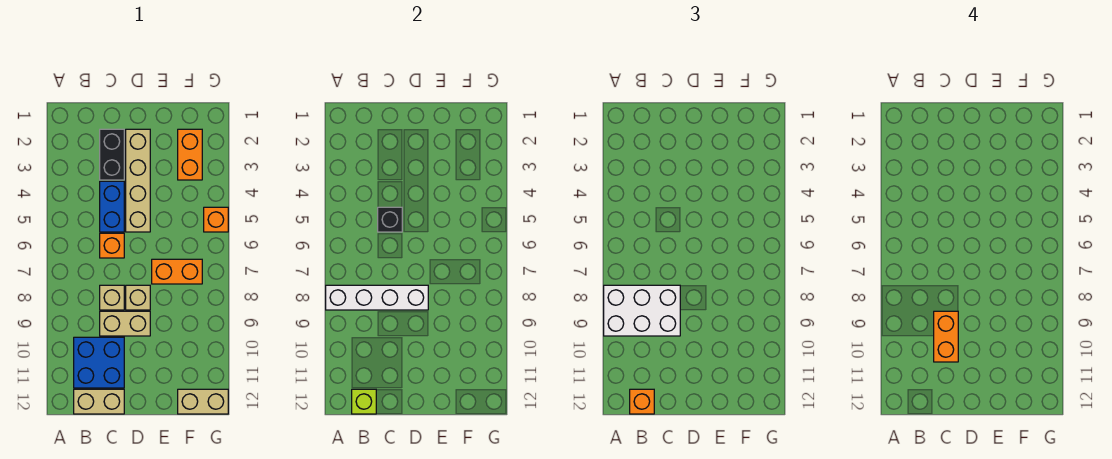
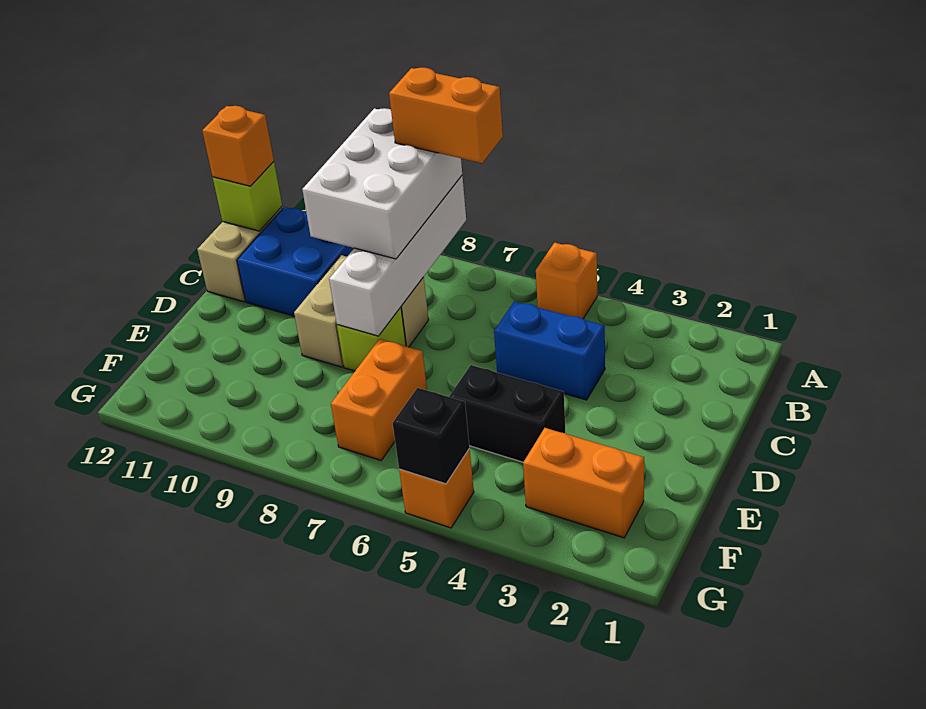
black 1x2 brick [100,129,124,180] -> black 1x2 brick moved to [449,365,565,462]
black 1x1 brick [378,207,402,232] -> black 1x1 brick moved to [393,388,469,484]
orange 1x1 brick [100,233,124,258] -> orange 1x1 brick moved to [536,243,597,319]
orange 1x2 brick [934,311,958,362] -> orange 1x2 brick moved to [389,67,503,163]
tan 1x4 brick [126,129,150,232] -> none
tan 1x1 brick [126,285,150,310] -> lime 1x1 brick [337,307,406,371]
tan 1x2 brick [178,389,228,414] -> none

